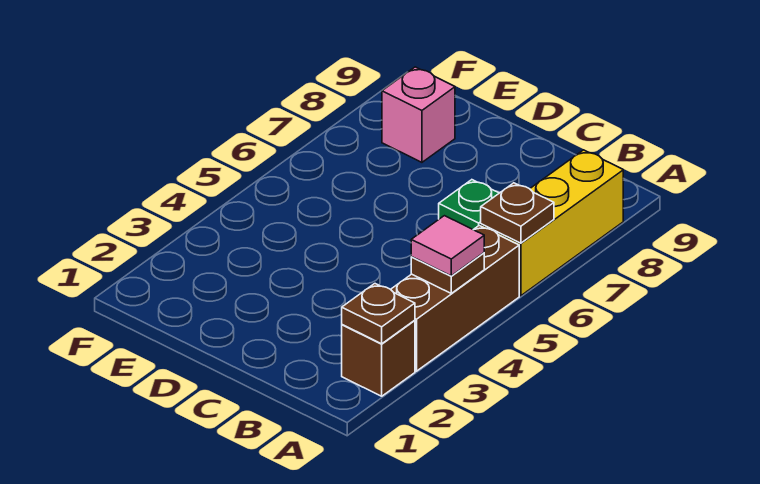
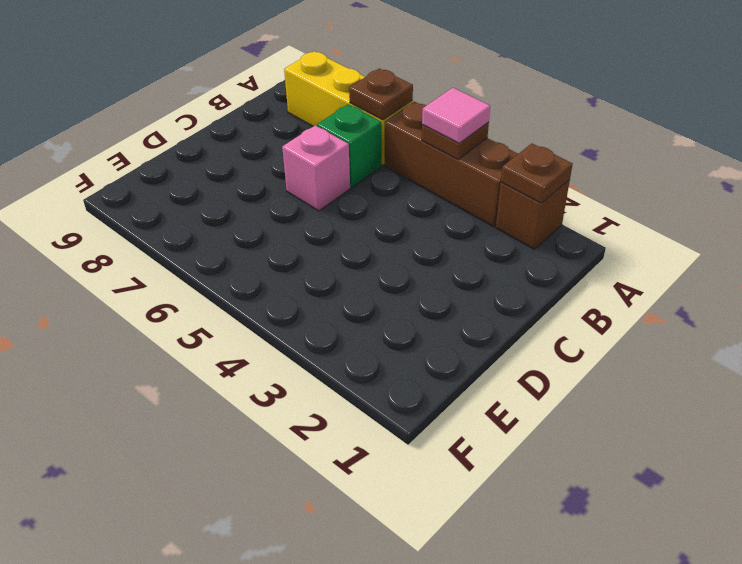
pink 1x1 brick [382,67,455,162] -> pink 1x1 brick moved to [282,125,350,211]

